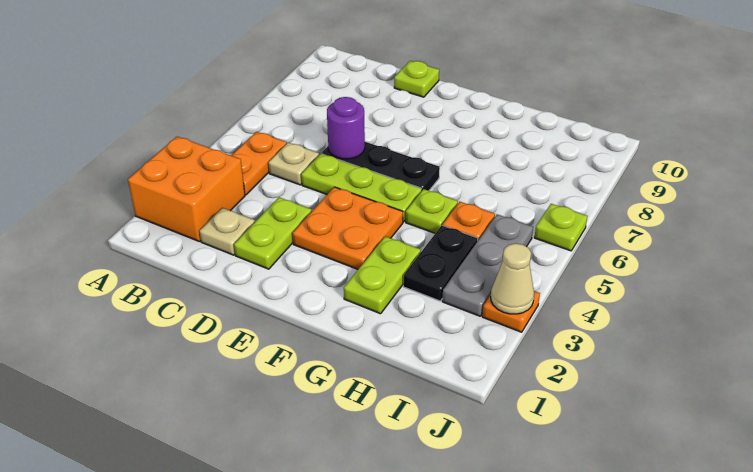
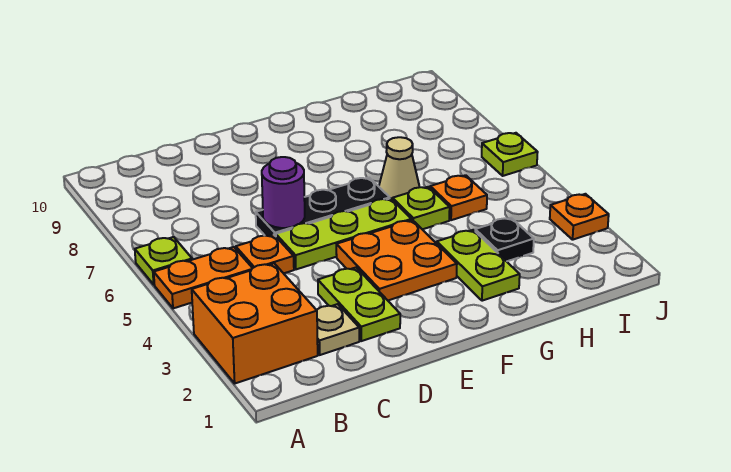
orange 1x2 plate [231,132,287,195] -> orange 1x2 plate turned to [154,247,252,308]
tan 1x1 plate [268,143,319,185] -> orange 1x1 plate [235,235,294,273]
lime 1x1 plate [394,61,439,97] -> lime 1x1 plate moved to [135,237,192,285]
black 1x2 plate [403,225,478,301] -> black 1x1 plate [475,218,534,261]
grey 1x3 plate [442,214,533,316] -> none
tan 1x1 cone [491,243,534,314] -> tan 1x1 cone moved to [379,137,419,200]

